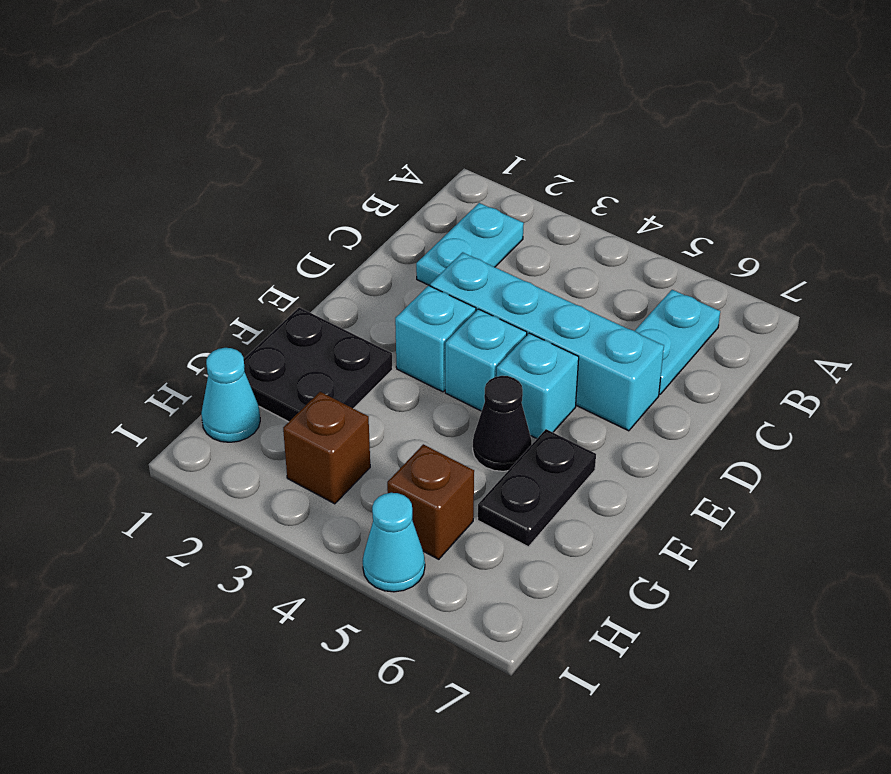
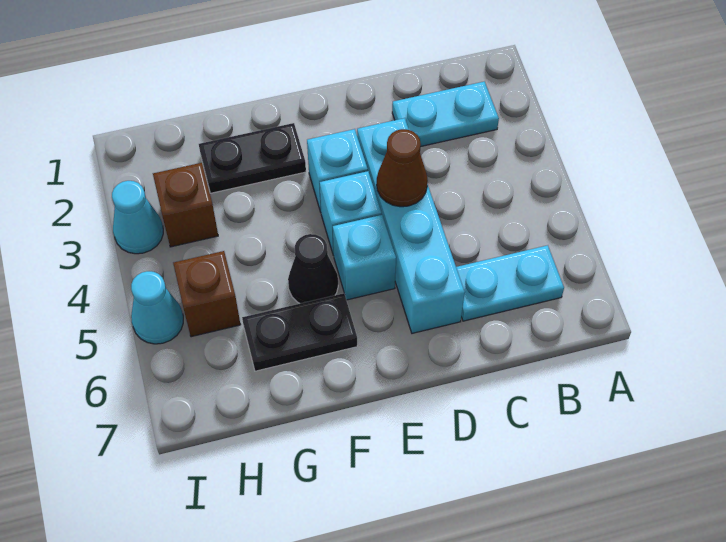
none -> brown 1x1 cone [377,129,428,207]
black 2x2 plate [244,307,393,422] -> black 1x2 plate [199,123,306,193]
cyan 1x1 cone [201,348,260,442] -> cyan 1x1 cone moved to [112,181,163,254]

